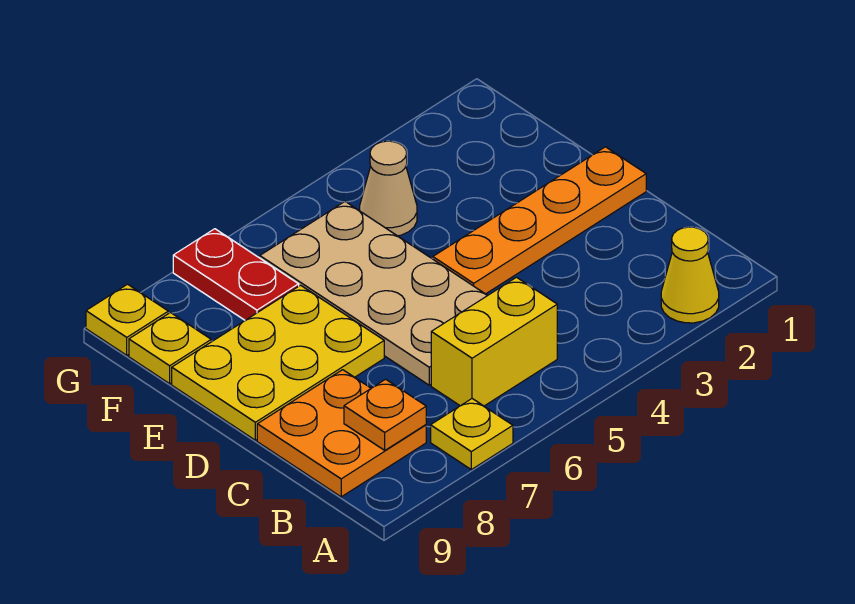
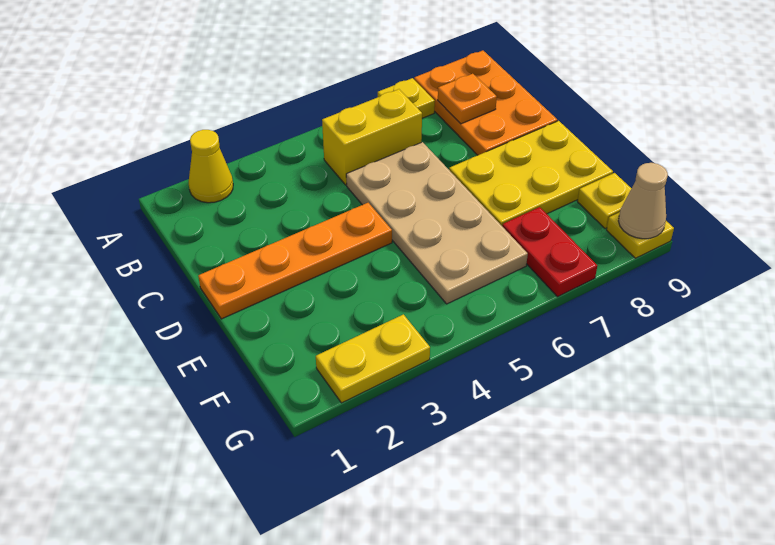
orange 2x2 plate [257,370,426,497] -> orange 2x3 plate [414,51,557,155]
tan 1x1 cone [360,141,417,236] -> tan 1x1 cone moved to [618,163,668,239]
none -> yellow 1x2 plate [316,314,430,403]

